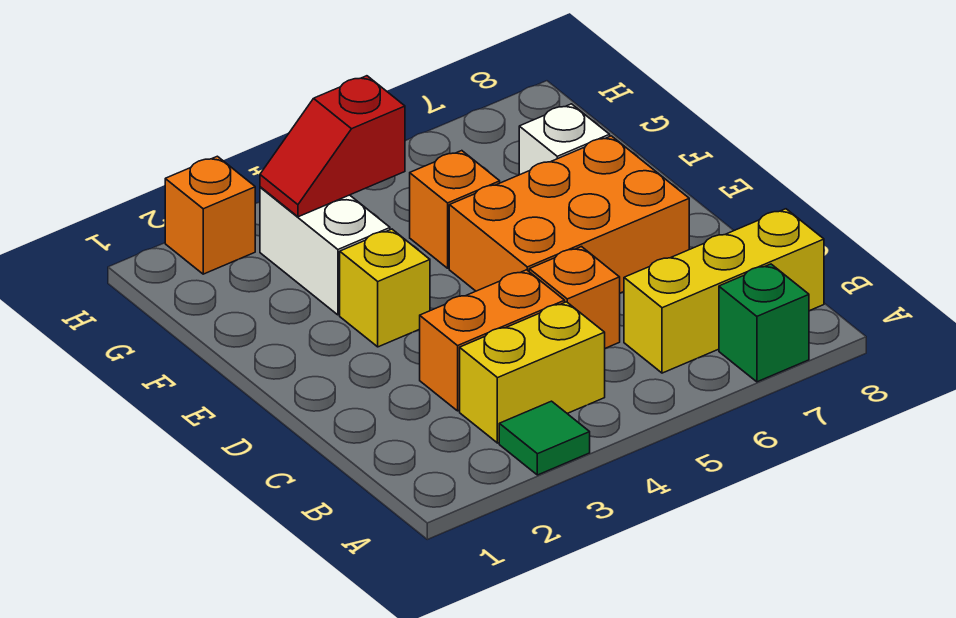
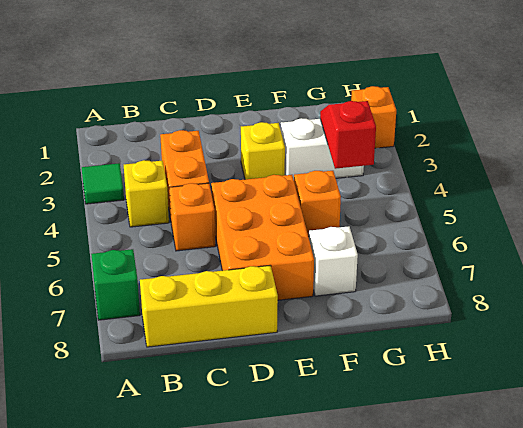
yellow 1x2 brick [460,302,605,443] -> yellow 1x1 brick [124,160,169,227]
yellow 1x3 brick [624,209,824,373] -> yellow 1x3 brick turned to [140,265,278,347]

